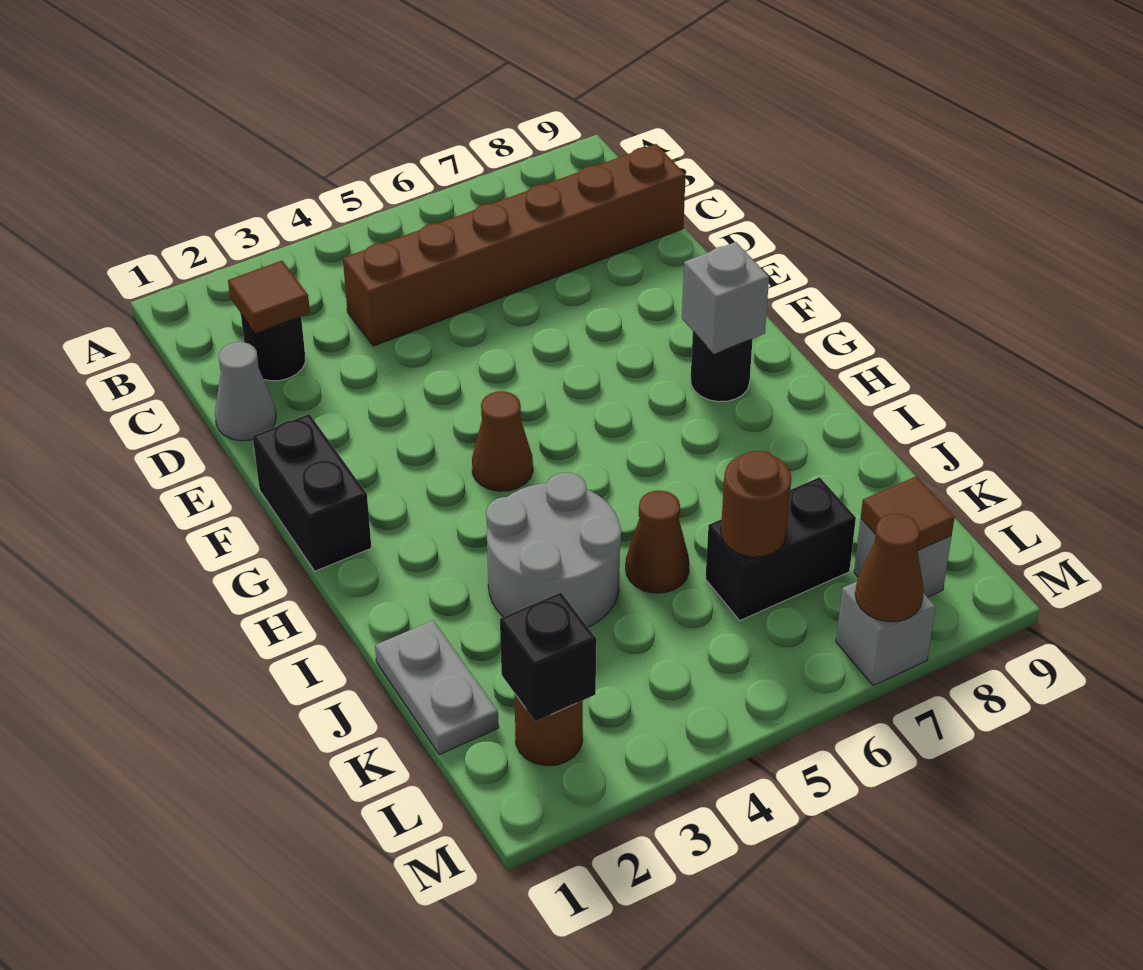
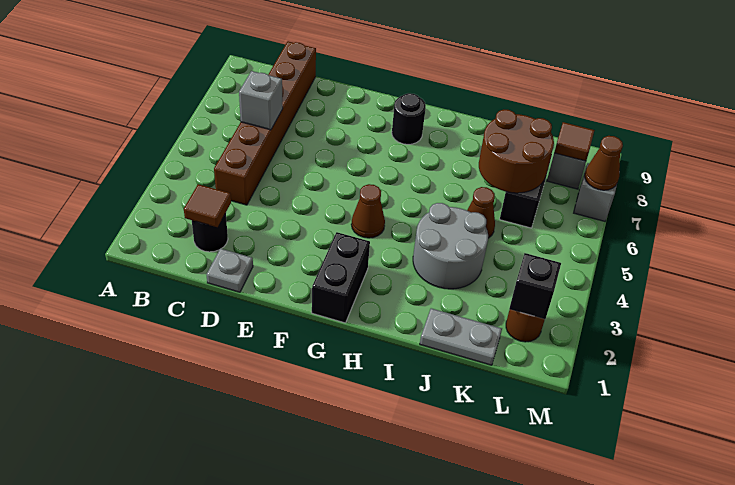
grey 1x1 cone [215,342,276,441] -> grey 1x1 plate [206,249,253,292]
black 1x2 brick [253,414,371,571] -> black 1x2 brick turned to [312,232,370,323]
grey 1x1 brick [682,242,769,354] -> grey 1x1 brick moved to [239,71,283,130]
brown 1x1 round brick [721,451,791,557] -> brown 2x2 round brick [479,110,554,193]

